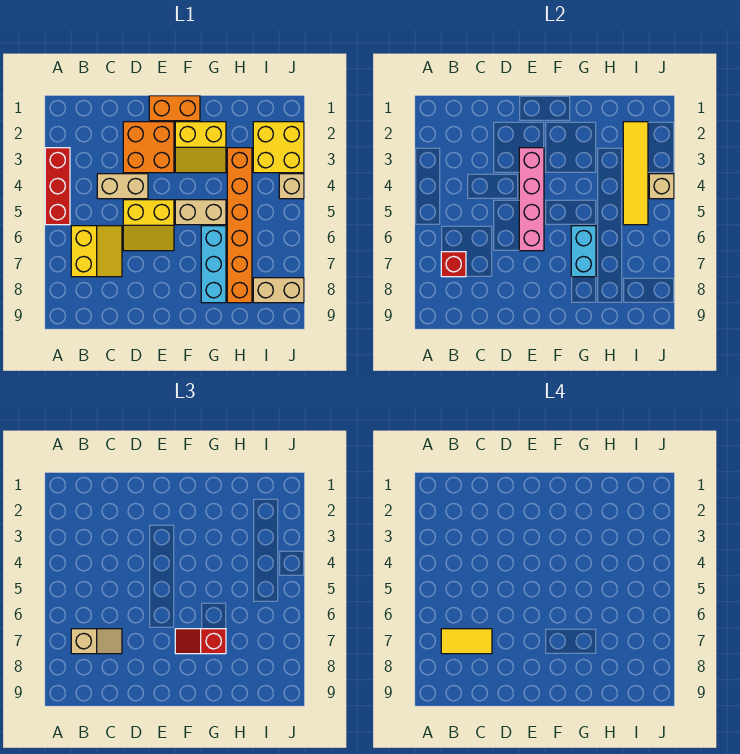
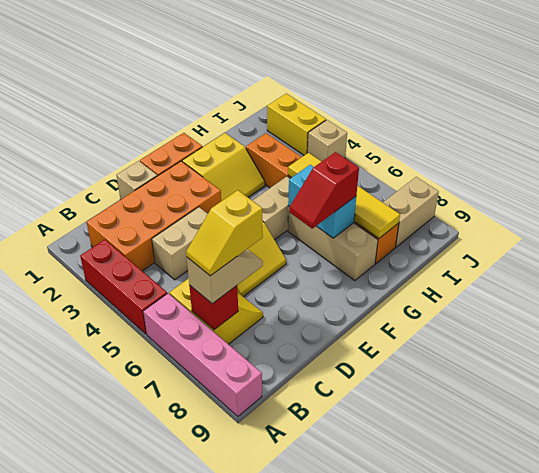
yellow 1x2 tile [441,629,492,654] -> yellow 1x2 slope [186,190,263,276]
orange 2x2 brick [123,122,174,173] -> orange 2x4 brick [86,161,221,271]
pink 1x4 brick [519,148,544,251] -> pink 1x4 brick moved to [143,293,262,417]
cyan 1x3 brick [201,226,226,303] -> tan 1x3 brick [288,206,378,281]
yellow 2x2 brick [253,122,304,173] -> yellow 1x2 brick [267,94,326,155]
yellow 1x4 tile [623,122,648,225] -> yellow 1x4 tile moved to [288,153,400,238]
tan 1x1 brick [649,174,674,199] -> tan 1x1 brick moved to [116,161,157,200]

